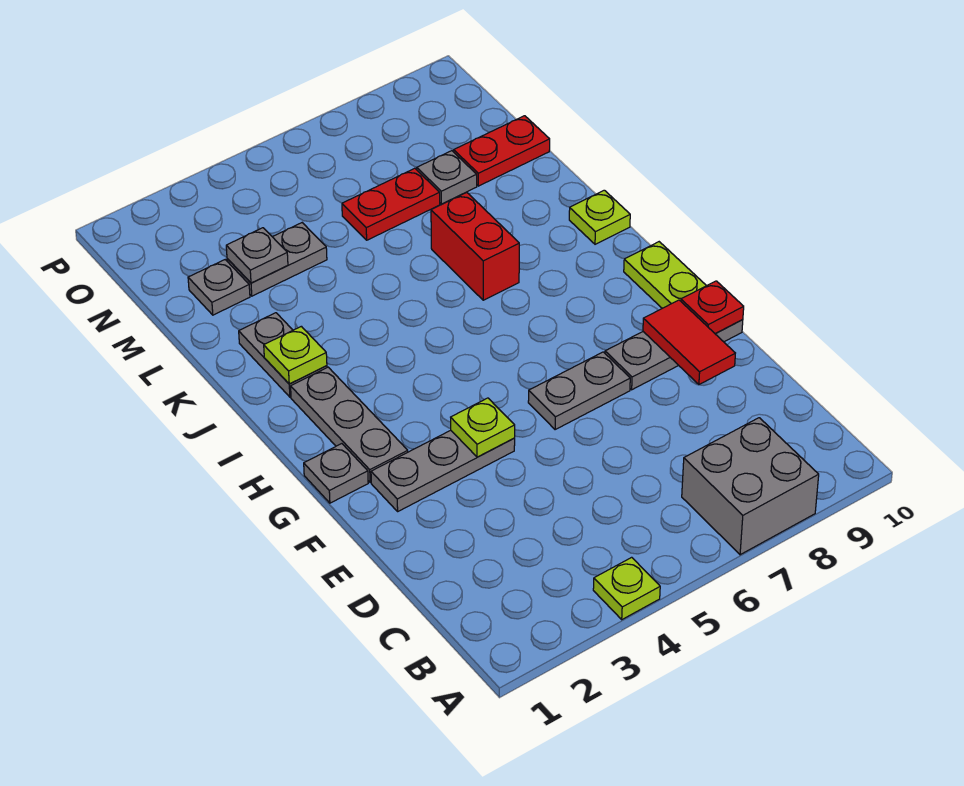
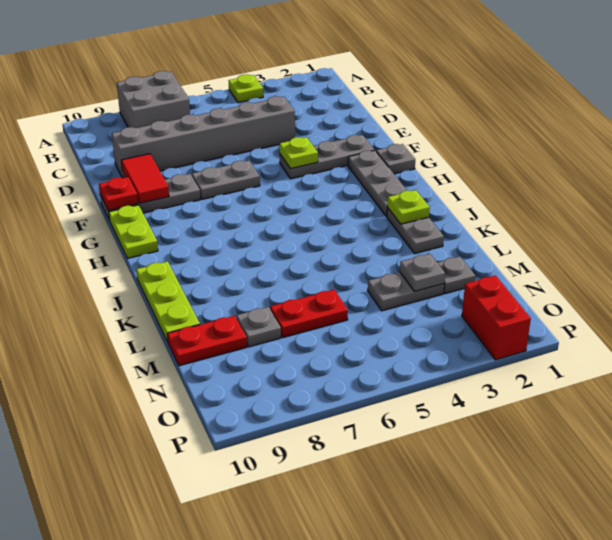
none -> grey 1x6 brick [112,96,295,178]
red 1x2 brick [431,193,519,300] -> red 1x2 brick moved to [462,275,531,360]
lime 1x1 plate [569,190,630,244] -> lime 1x3 plate [136,261,200,342]

